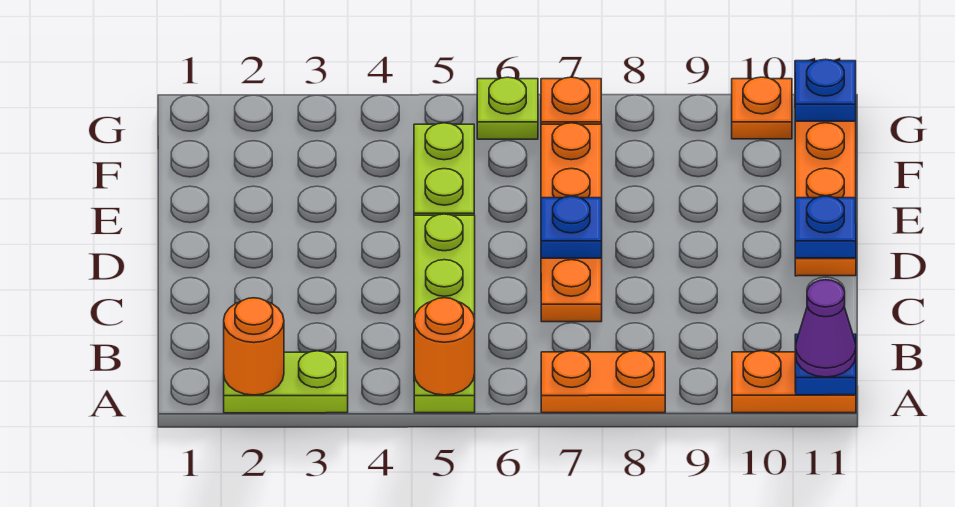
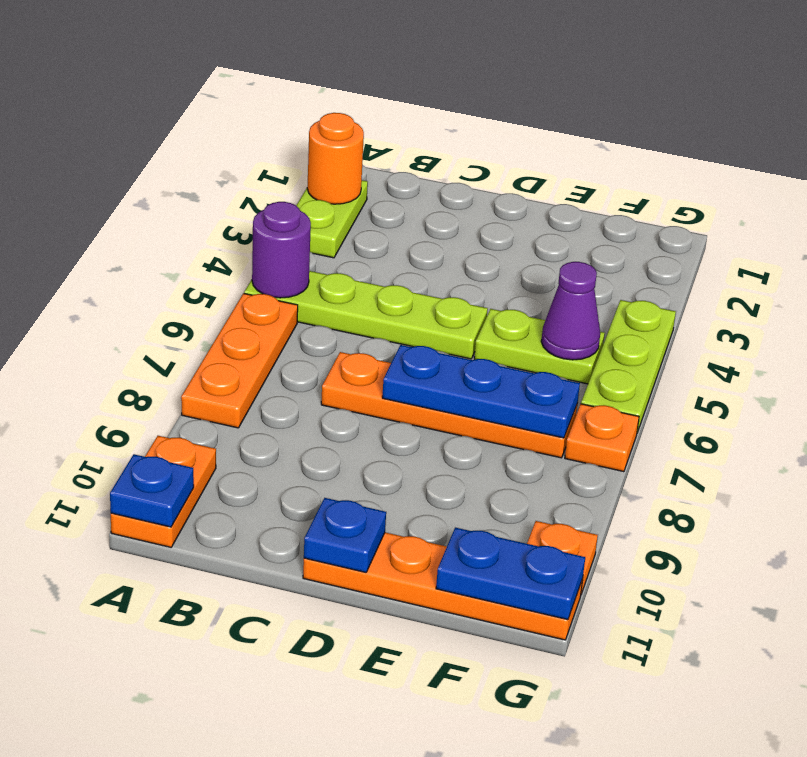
orange 1x1 round brick [414,298,475,395] -> purple 1x1 round brick [252,202,311,298]
orange 1x2 plate [541,351,665,413] -> orange 1x3 plate [181,293,298,428]
purple 1x1 cone [795,280,856,377] -> purple 1x1 cone moved to [541,262,600,360]
blue 1x1 plate [541,196,602,258] -> blue 1x3 plate [382,345,580,438]
lime 1x1 plate [477,77,538,139] -> lime 1x3 plate [581,300,676,433]
blue 1x1 plate [795,59,856,121] -> blue 1x2 plate [436,528,585,620]

